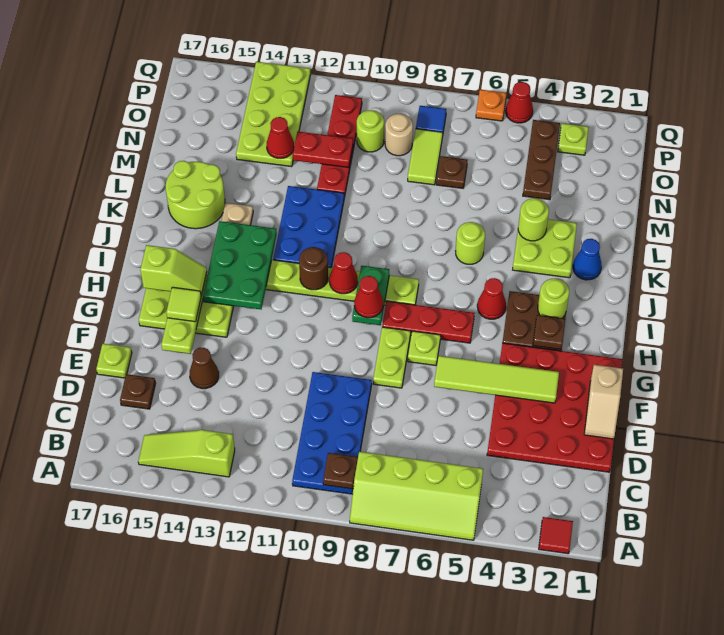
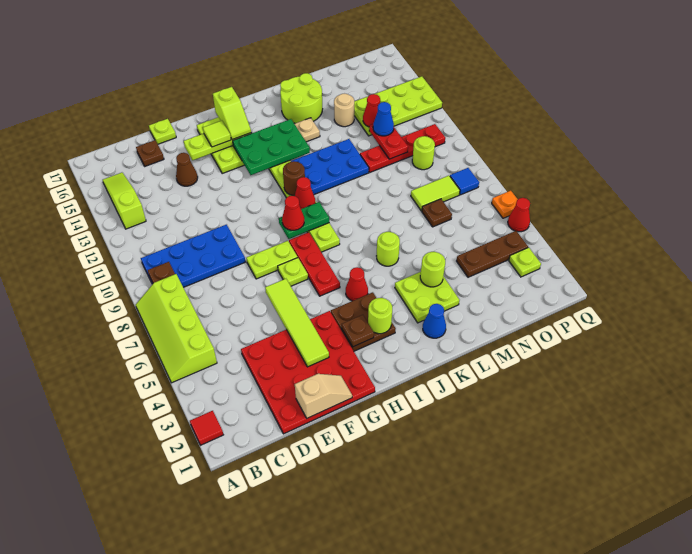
tan 1x2 slope [584,365,623,439] -> tan 1x2 slope turned to [295,374,352,418]
none -> blue 1x1 cone [373,102,394,136]
tan 1x1 round brick [385,114,413,156] -> tan 1x1 round brick moved to [334,94,354,127]

